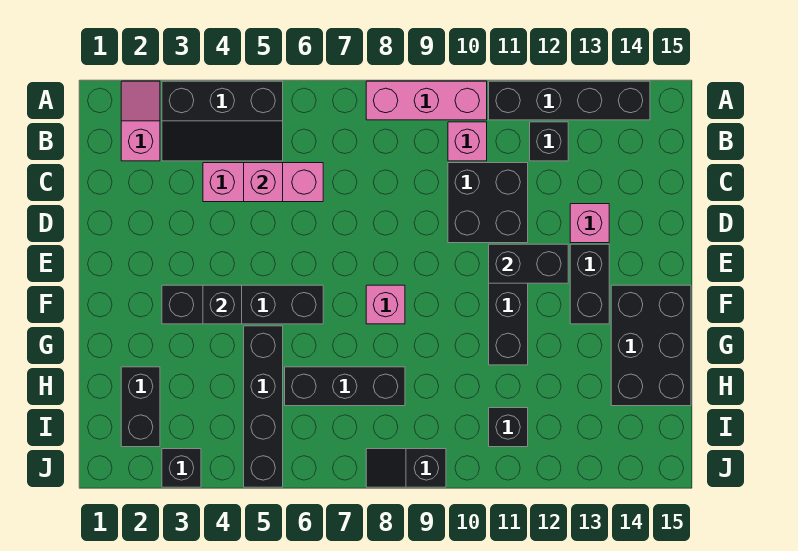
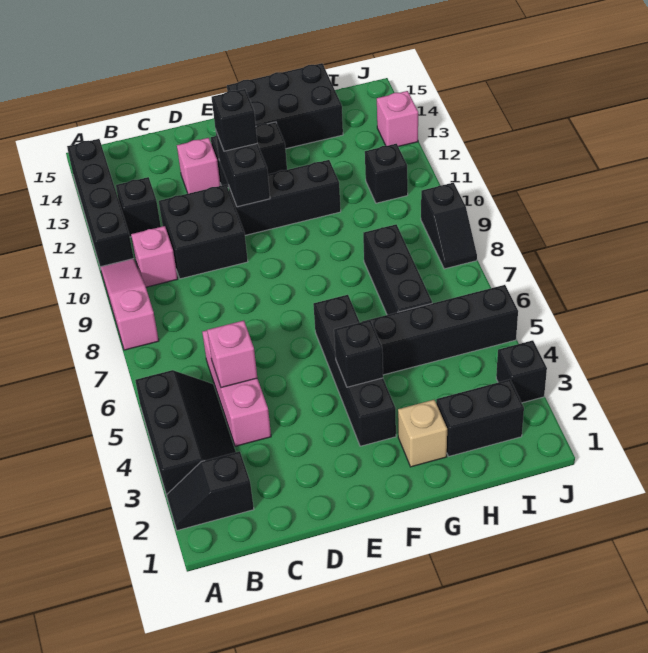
pink 1x2 slope [121,81,160,161] -> black 1x2 slope [167,451,254,530]
pink 1x3 brick [366,81,487,120] -> pink 1x3 slope [100,259,159,350]
none -> black 1x1 brick [212,89,257,151]
pink 1x1 brick [366,285,405,324] -> pink 1x1 brick moved to [377,91,418,147]
none -> tan 1x1 brick [398,400,447,467]

